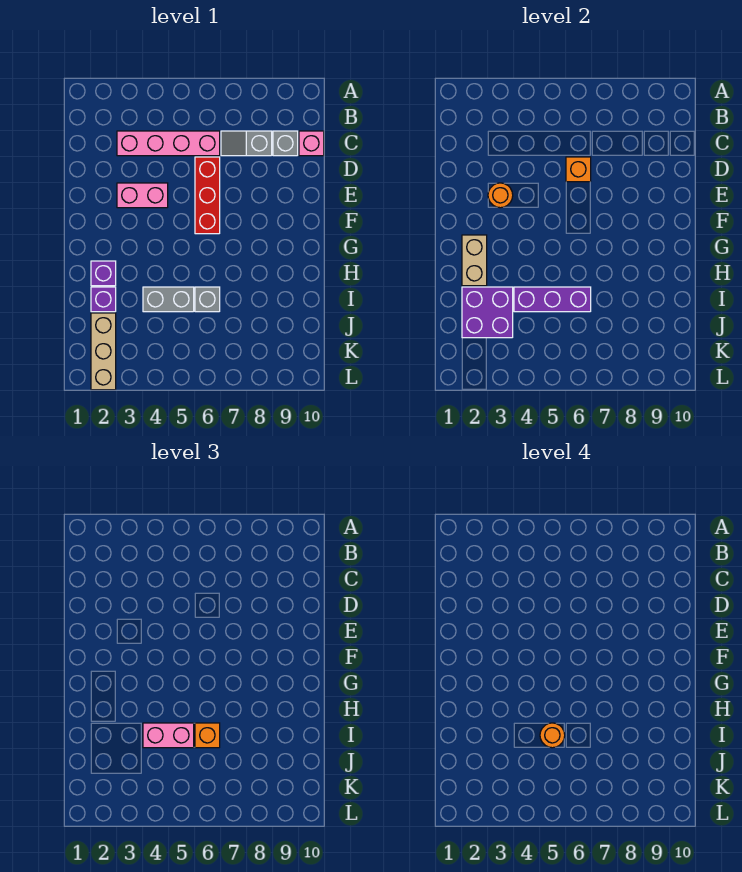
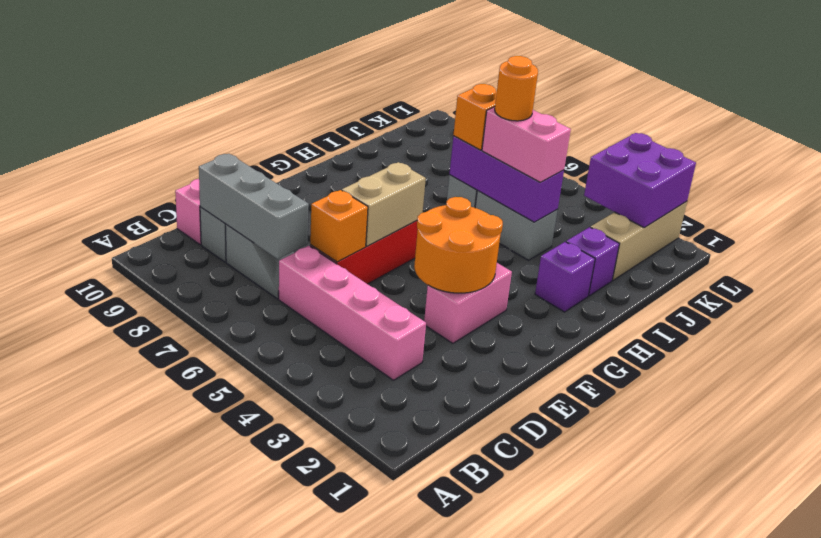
none -> grey 1x3 brick [199,154,309,259]
pink 1x2 brick [117,183,168,208] -> pink 1x2 brick turned to [424,263,512,343]
orange 1x1 round brick [488,183,513,208] -> orange 2x2 round brick [414,197,503,293]
tan 1x2 brick [462,235,487,286] -> tan 1x2 brick moved to [342,162,426,246]
purple 2x2 brick [462,287,513,338] -> purple 2x2 brick moved to [584,133,696,228]

